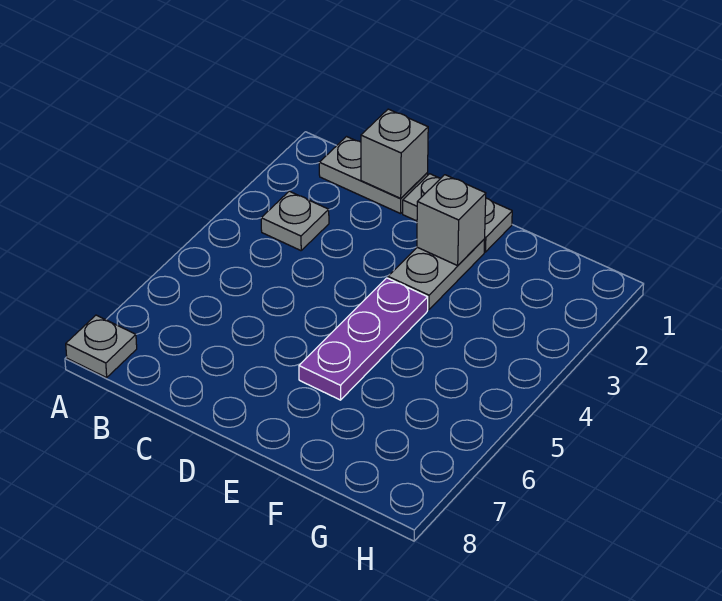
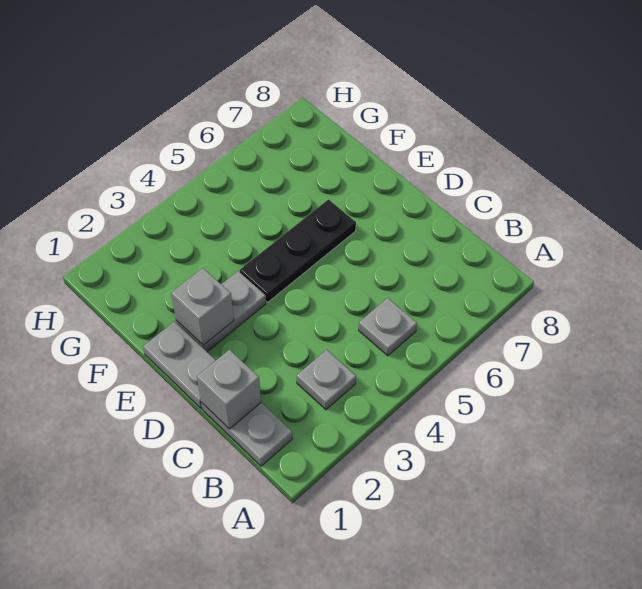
grey 1x1 plate [66,315,137,378] -> grey 1x1 plate moved to [359,298,417,356]
purple 1x3 plate [299,278,428,400] -> black 1x3 plate [240,200,356,302]

